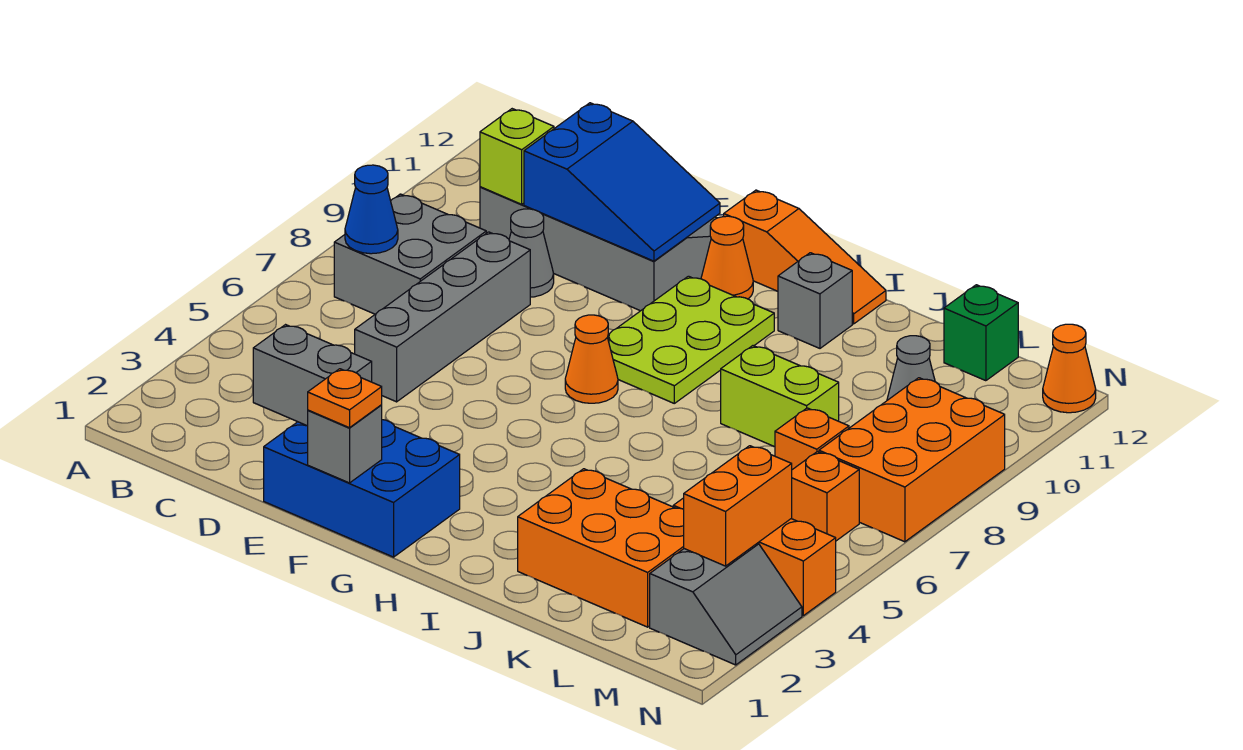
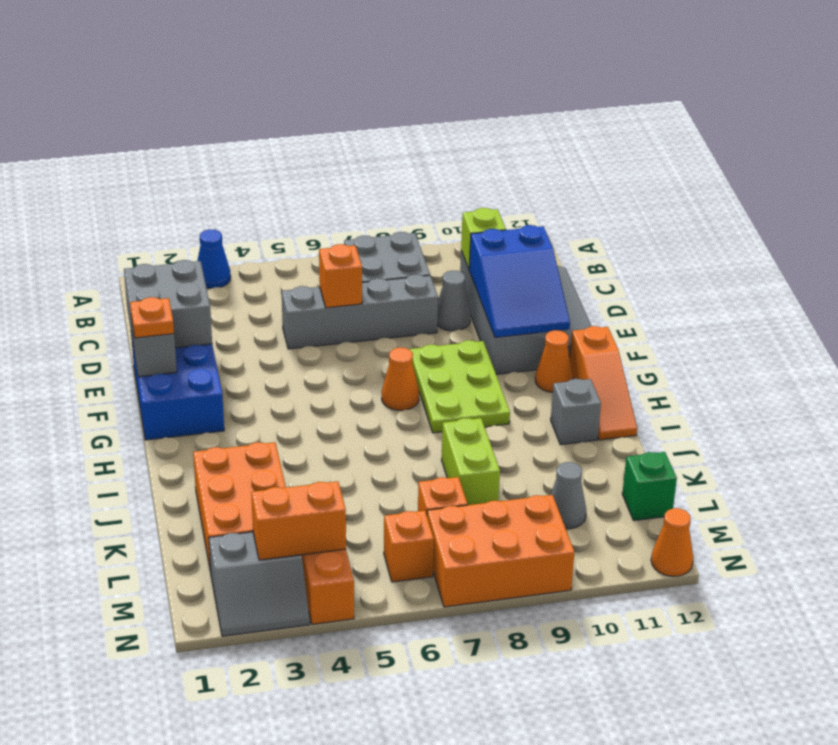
blue 1x1 cone [345,165,398,254] -> blue 1x1 cone moved to [198,229,231,288]
grey 1x2 brick [253,325,372,426] -> grey 2x2 brick [124,260,212,348]
none -> orange 1x1 brick [319,244,362,308]
lime 2x3 plate [608,276,774,403] -> lime 2x3 plate turned to [410,340,510,433]

